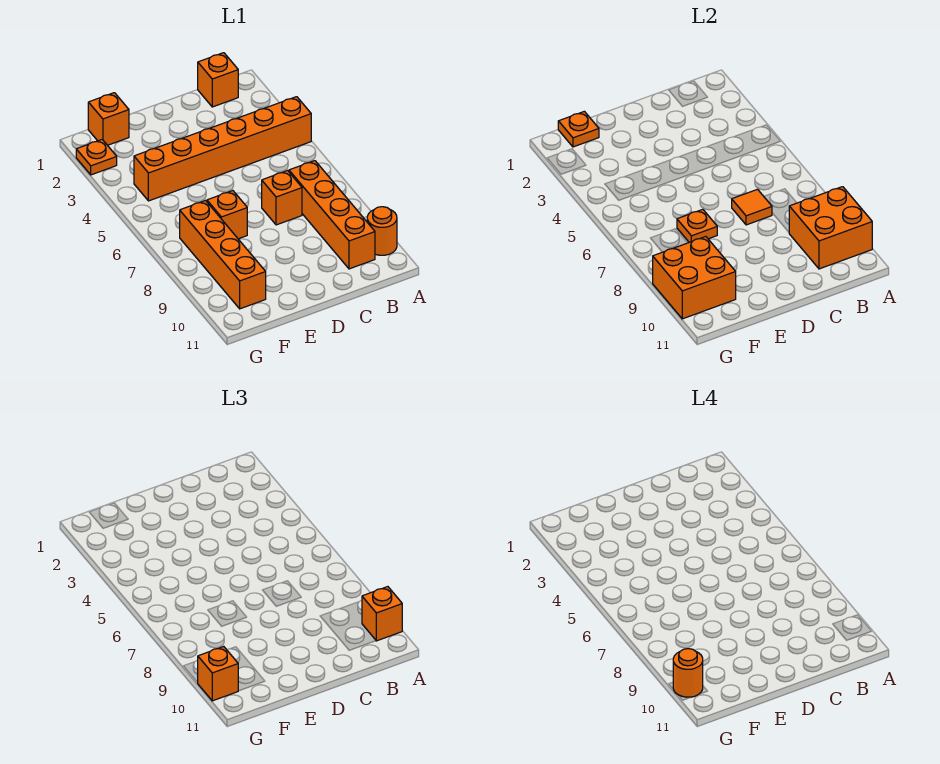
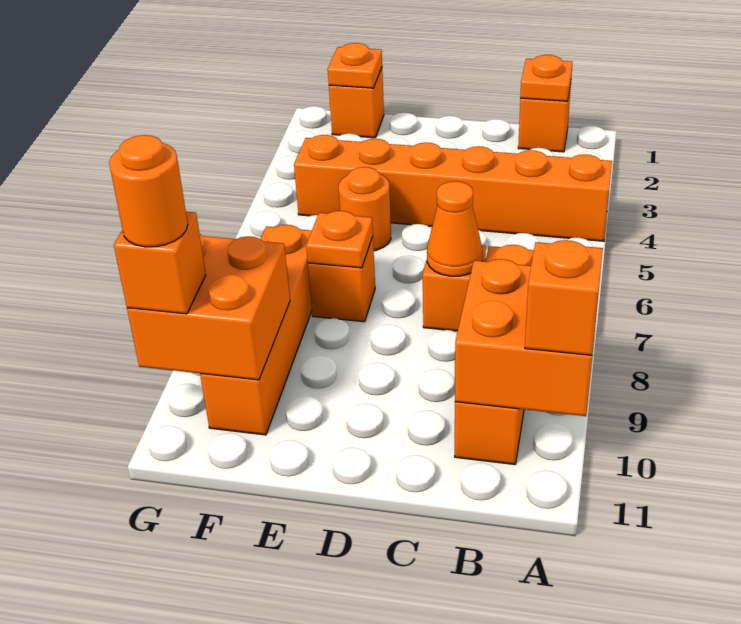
orange 1x1 round brick [367,207,397,255] -> orange 1x1 round brick moved to [339,167,391,251]
orange 1x1 tile [732,189,772,225] -> orange 1x1 cone [427,181,482,276]
orange 1x1 plate [76,140,117,175] -> orange 1x1 plate moved to [520,55,572,101]

